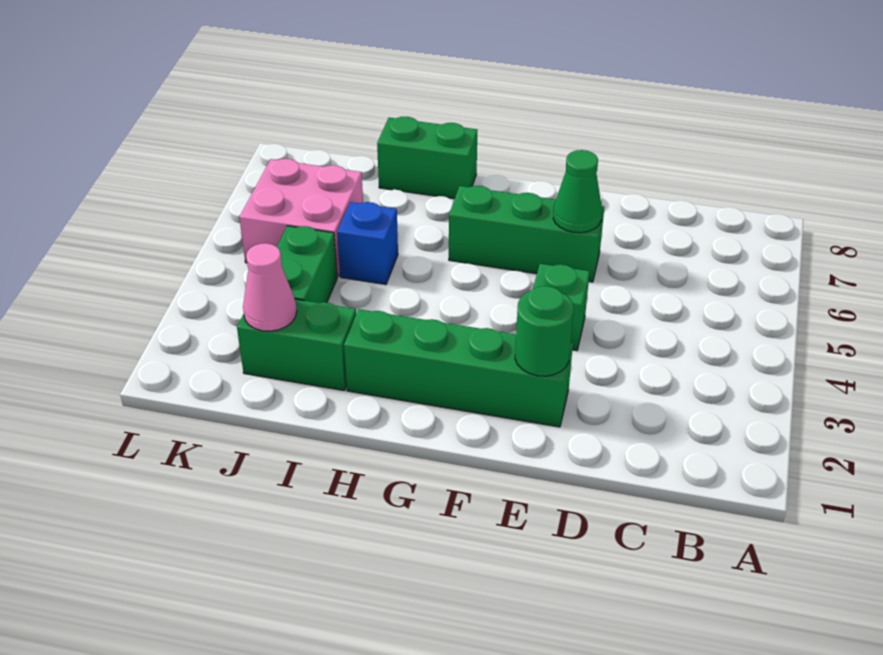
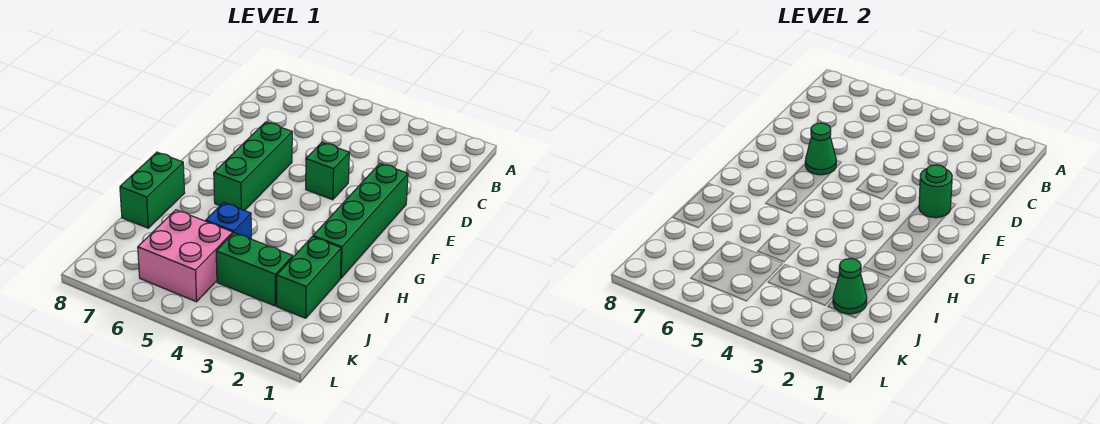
pink 1x1 cone [243,243,297,331] -> green 1x1 cone [833,259,867,314]

